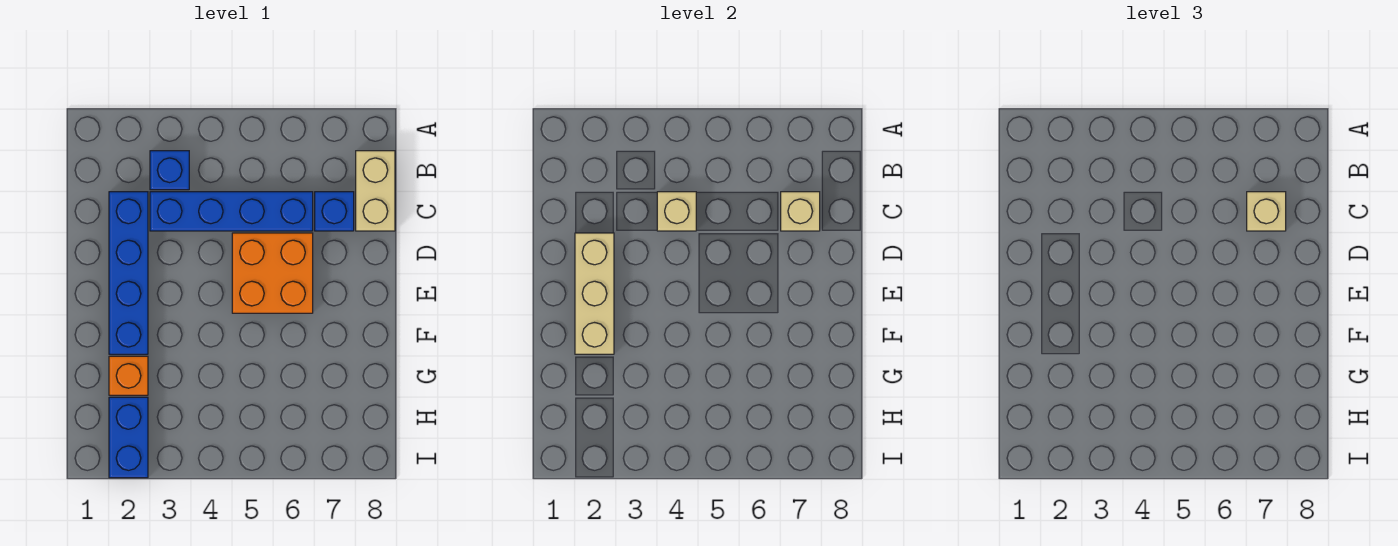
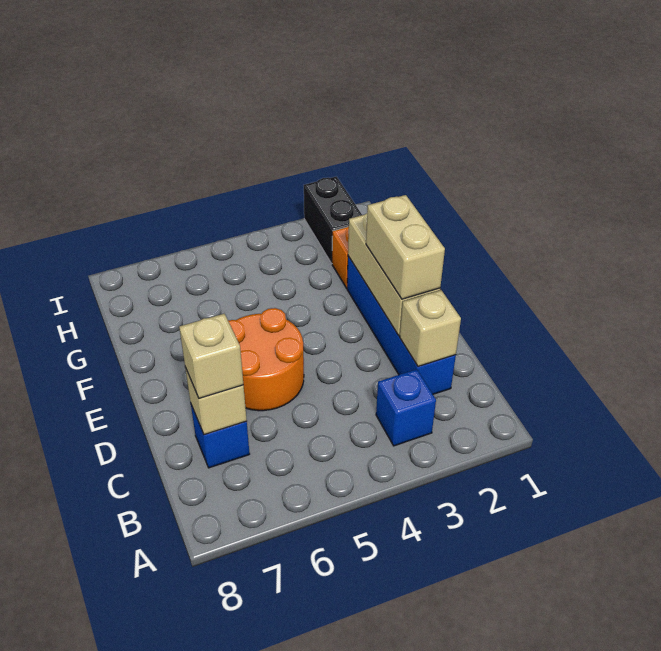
tan 1x2 brick [356,151,395,231] -> tan 1x2 brick moved to [366,195,445,299]
blue 1x4 brick [150,192,313,231] -> none
tan 1x1 brick [657,192,696,231] -> tan 1x1 brick moved to [400,290,461,367]
orange 2x2 brick [232,233,313,313] -> orange 2x2 round brick [228,308,304,411]
blue 1x2 brick [109,397,148,478] -> black 1x2 brick [304,176,362,263]

